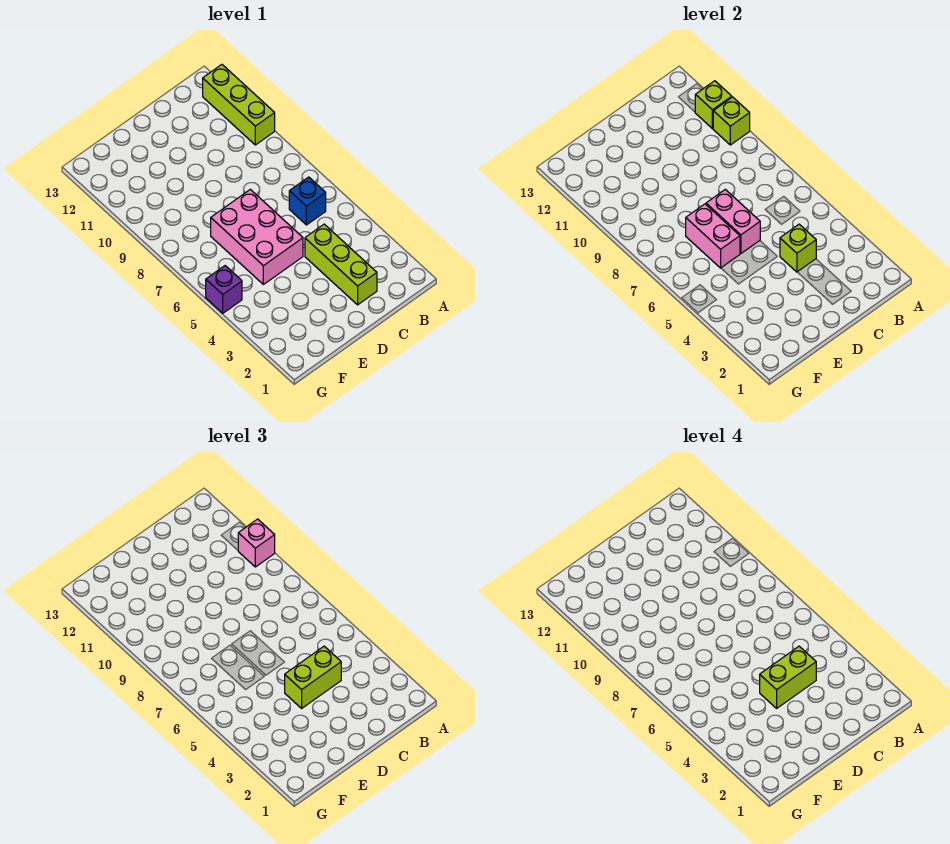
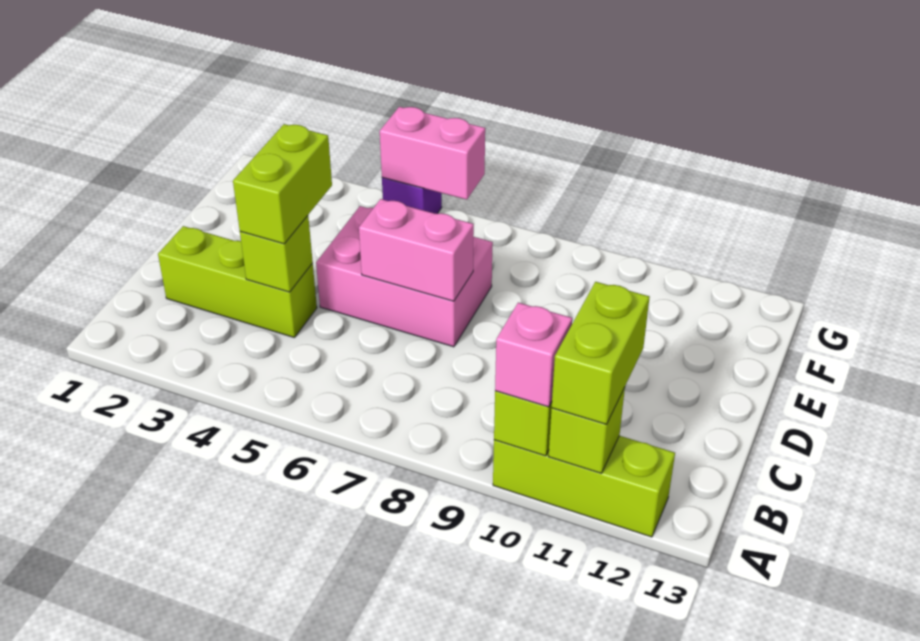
blue 1x1 brick [289,177,326,225] -> none
lime 1x2 brick [760,646,816,708] -> lime 1x2 brick moved to [552,282,650,424]
pink 1x2 brick [686,204,740,268] -> pink 1x2 brick moved to [380,107,485,200]

